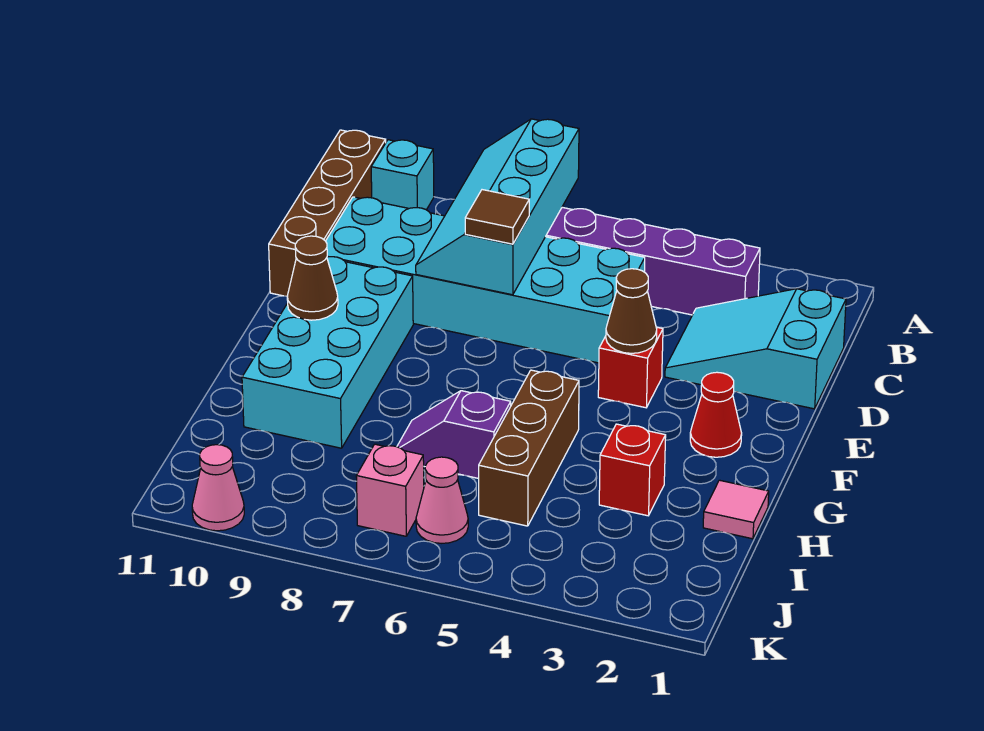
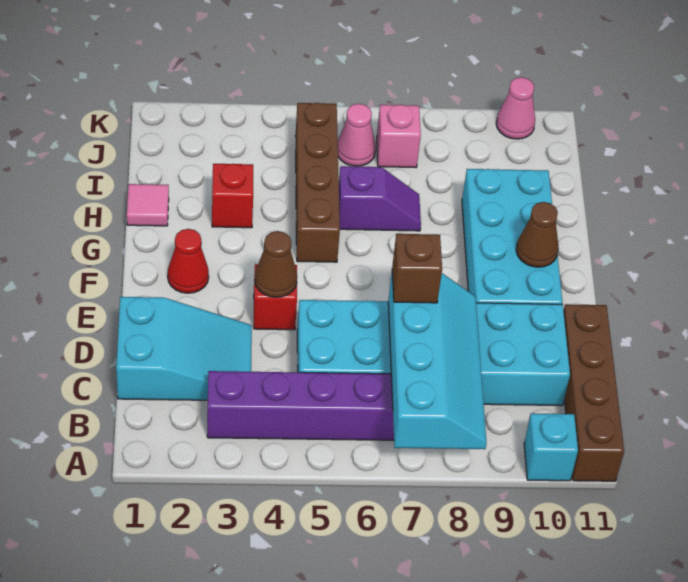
brown 1x1 tile [465,190,529,244] -> brown 1x1 brick [392,234,442,303]
brown 1x3 brick [479,370,579,526] -> brown 1x4 brick [295,103,340,262]

